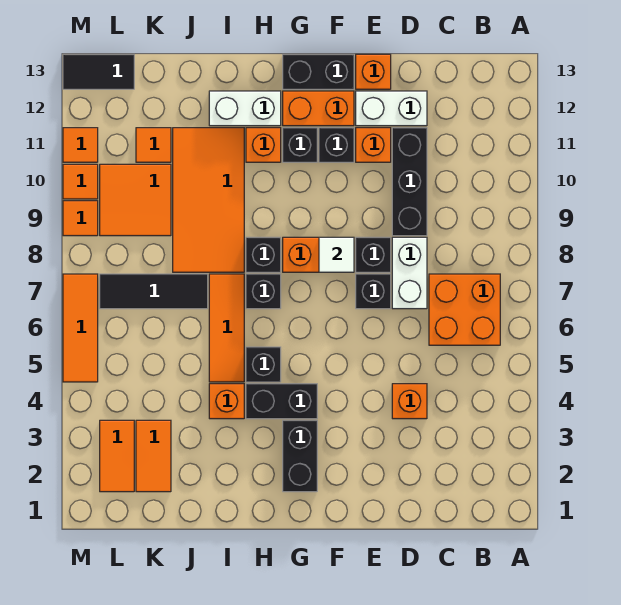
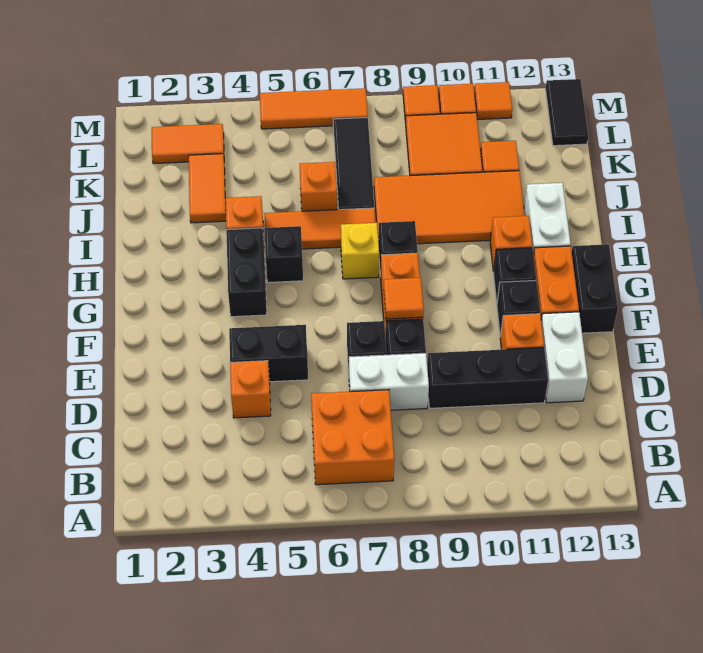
orange 1x1 brick [356,54,391,89] -> orange 1x1 brick moved to [300,162,337,211]
white 1x1 tile [319,237,354,272] -> orange 1x1 tile [384,278,424,319]
black 1x2 brick [283,420,317,492] -> black 1x2 brick moved to [229,325,308,382]
black 1x1 brick [246,274,281,309] -> yellow 1x1 brick [341,223,379,279]
orange 1x2 tile [136,420,171,492] -> orange 1x2 tile turned to [189,154,226,223]

